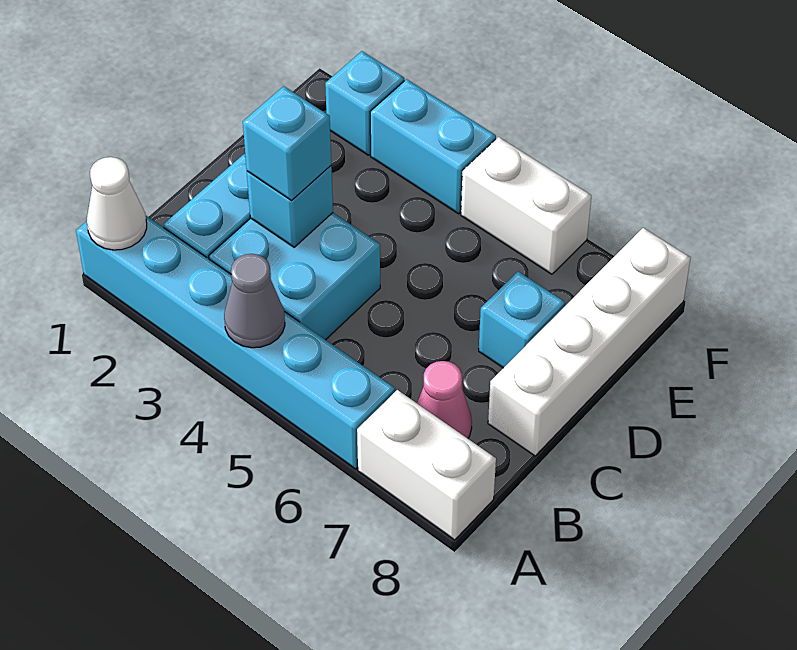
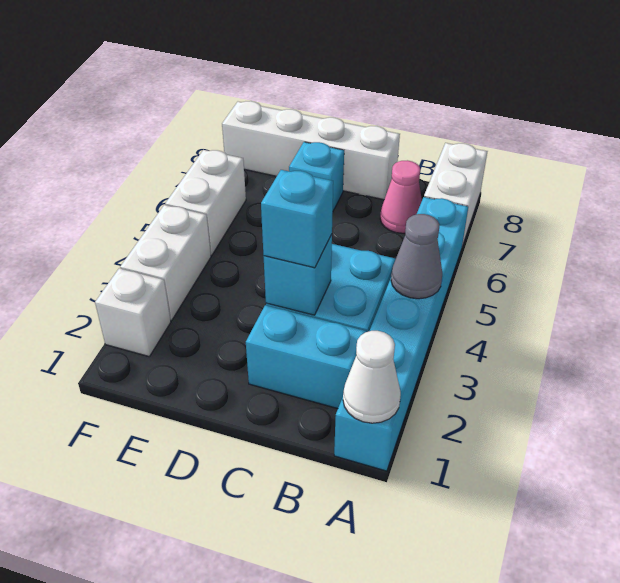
cyan 1x1 brick [325,51,404,155] -> white 1x1 brick [95,268,171,356]
cyan 1x2 brick [370,79,496,214] -> white 1x2 brick [120,205,211,320]

